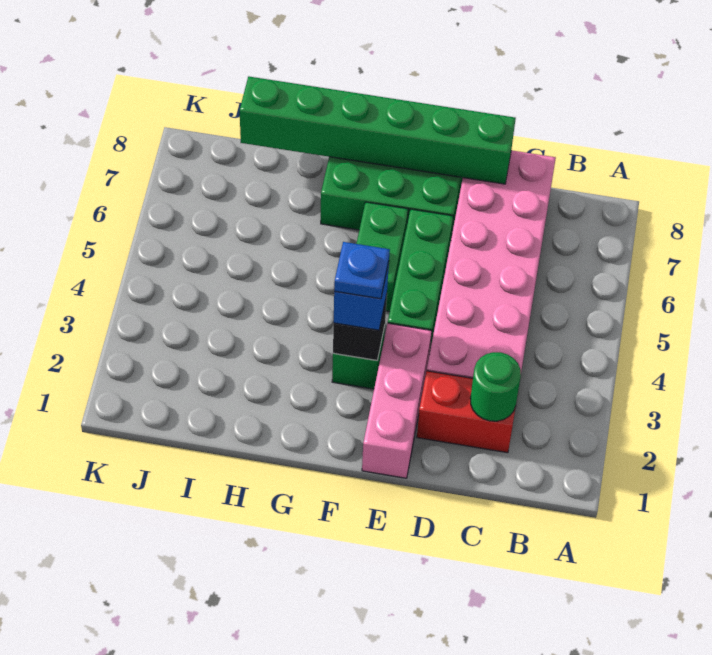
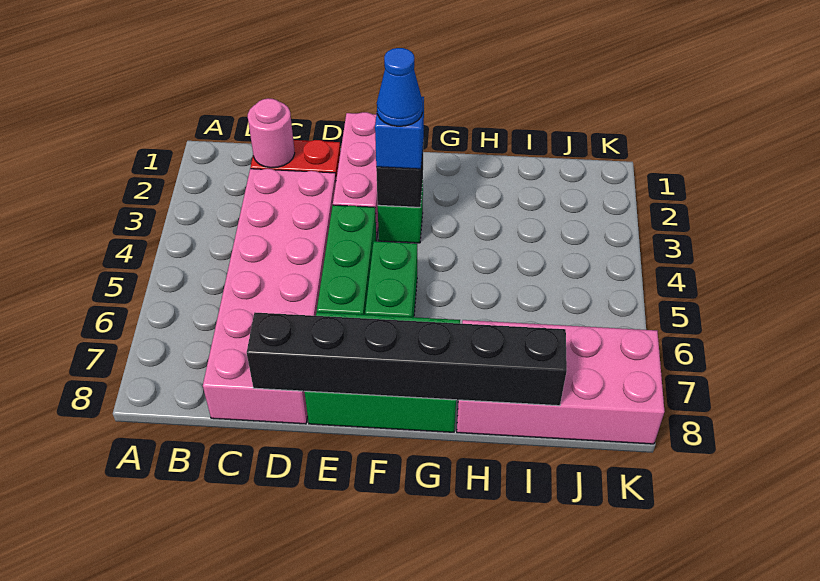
green 1x1 round brick [470,352,521,421] -> pink 1x1 round brick [248,98,295,168]
green 1x6 brick [240,76,516,184] -> black 1x6 brick [247,313,567,406]
blue 1x1 plate [334,242,390,299] -> blue 1x1 cone [377,48,423,126]
none -> pink 2x4 brick [457,320,665,444]

